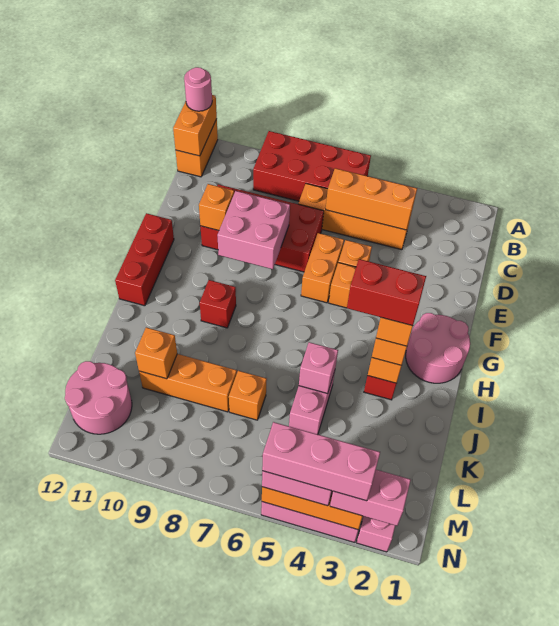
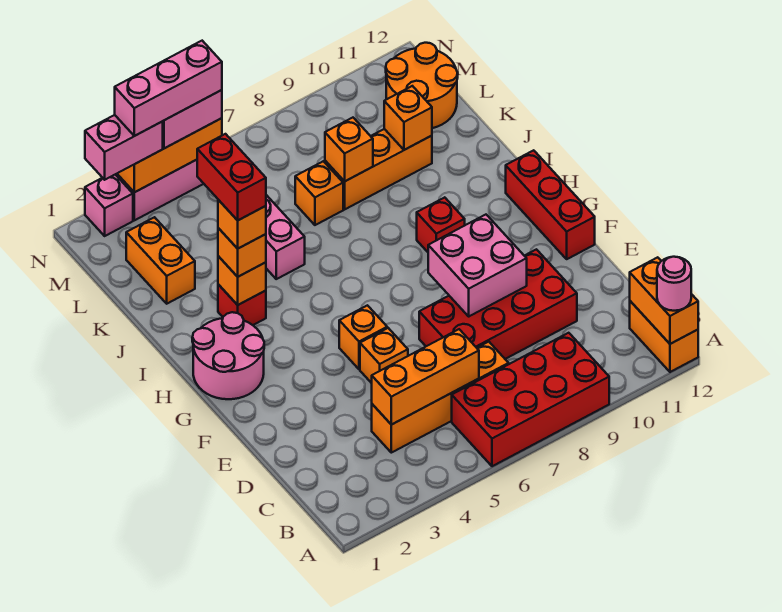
orange 1x2 brick [301,233,344,303] -> orange 1x2 brick moved to [126,217,195,304]
orange 1x1 brick [199,184,234,230] -> orange 1x1 brick moved to [325,118,373,181]
red 1x2 brick [347,259,426,326] -> red 1x2 brick turned to [197,134,266,220]
pink 1x1 brick [299,342,338,394] -> none
pink 2x2 round brick [65,361,132,434] -> orange 2x2 round brick [386,43,458,128]

